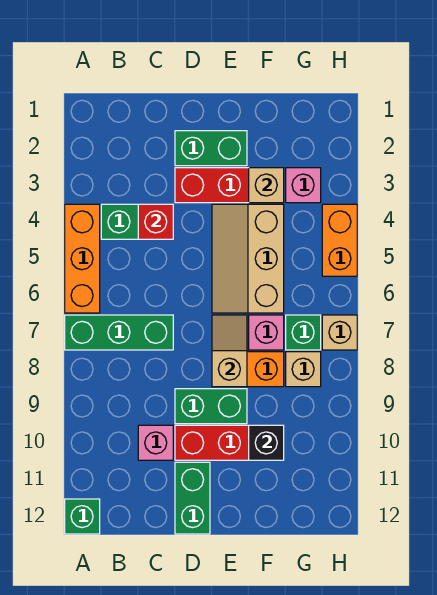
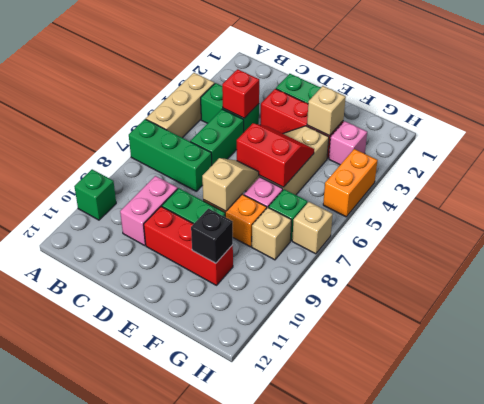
orange 1x3 brick [65,204,100,313] -> tan 1x3 brick [146,73,215,138]
green 1x1 brick [65,499,100,534] -> green 1x1 brick moved to [74,169,116,220]
pink 1x1 brick [138,425,173,460] -> pink 1x2 brick [120,176,178,245]
green 1x2 brick [175,462,210,534] -> green 1x2 brick moved to [190,109,244,165]
none -> red 2x2 slope [237,123,314,187]

